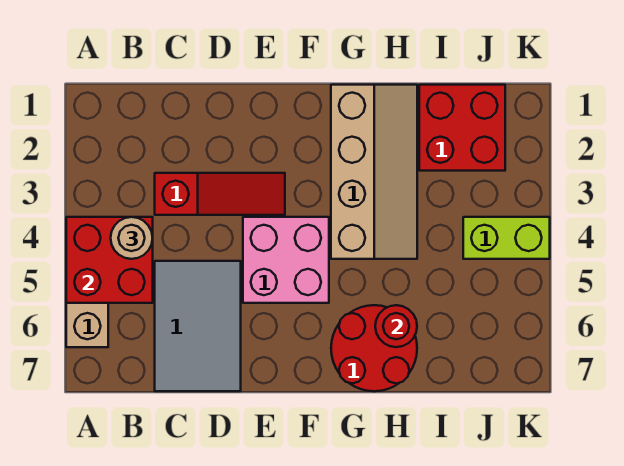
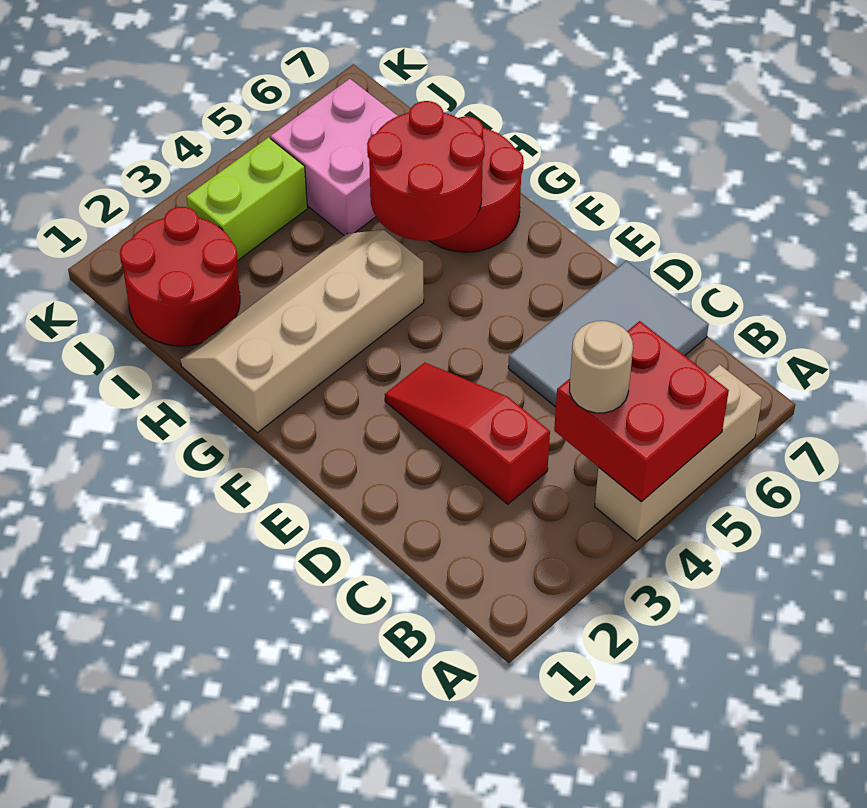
pink 2x2 brick [243,217,329,303] -> pink 2x2 brick moved to [271,79,398,235]
red 1x1 round brick [375,305,417,347] -> red 2x2 round brick [367,101,485,241]
red 2x2 brick [419,85,505,171] -> red 2x2 round brick [120,207,240,346]
lime 1x2 brick [463,217,550,259] -> lime 1x2 brick turned to [187,137,307,261]

